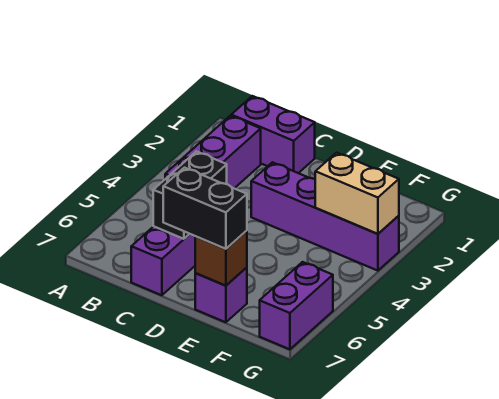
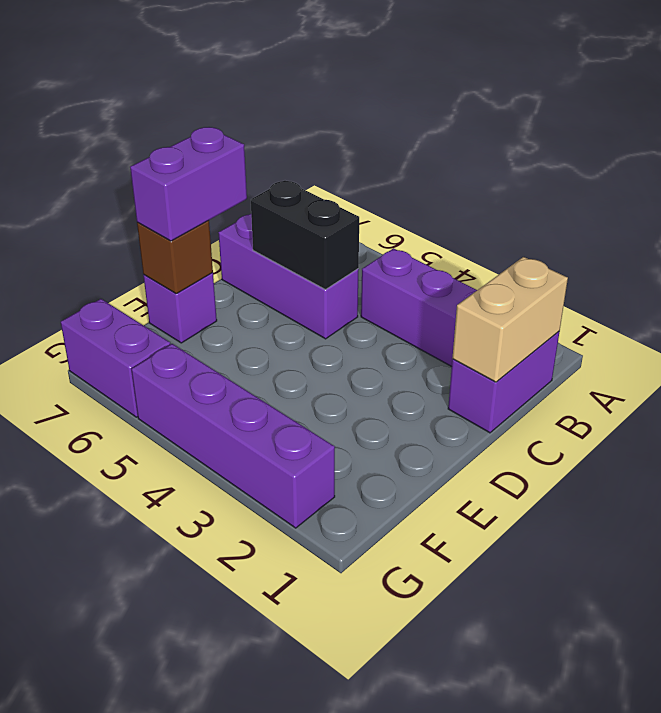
purple 1x4 brick [251,162,399,271] -> purple 1x4 brick turned to [131,344,335,528]
black 1x2 brick [163,168,247,249] -> purple 1x2 brick [130,127,247,241]
tan 1x2 brick [315,153,399,234] -> tan 1x2 brick moved to [452,257,568,382]

